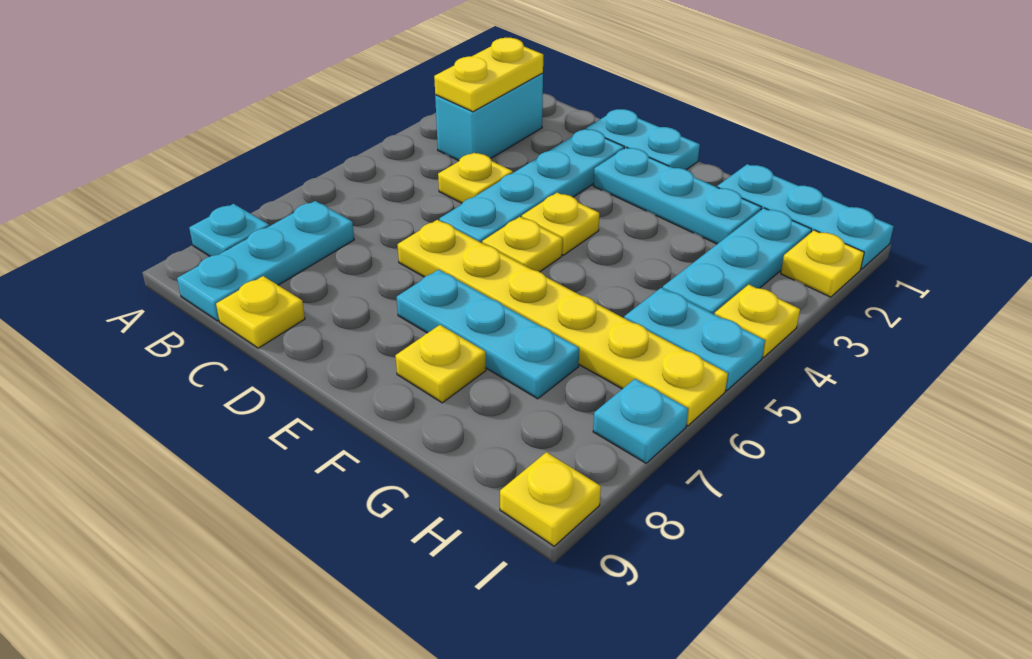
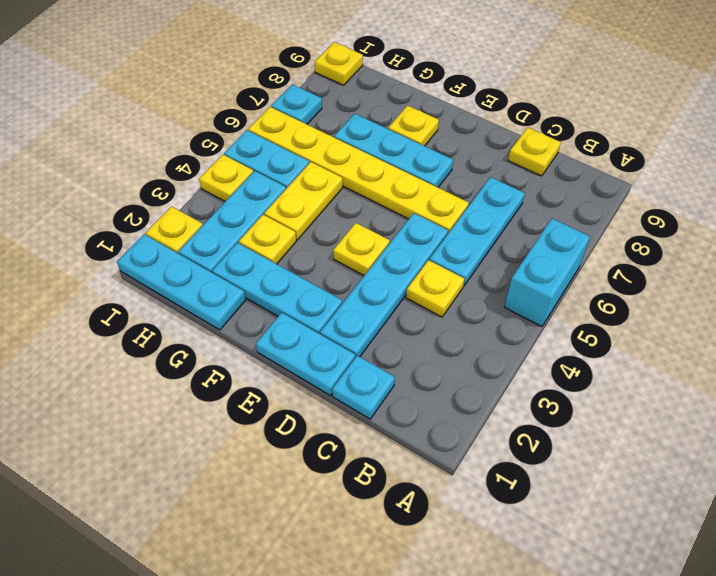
cyan 1x1 plate [189,204,269,256] -> cyan 1x1 plate moved to [332,356,395,419]
cyan 1x2 brick [435,73,543,161] -> cyan 1x2 brick moved to [504,219,590,327]
yellow 1x2 plate [434,38,543,112] -> yellow 1x2 plate moved to [264,162,343,240]
cyan 1x3 plate [177,201,354,321] -> cyan 1x3 plate moved to [429,177,525,286]
yellow 1x1 plate [482,217,562,272] -> yellow 1x1 plate moved to [239,215,296,264]

